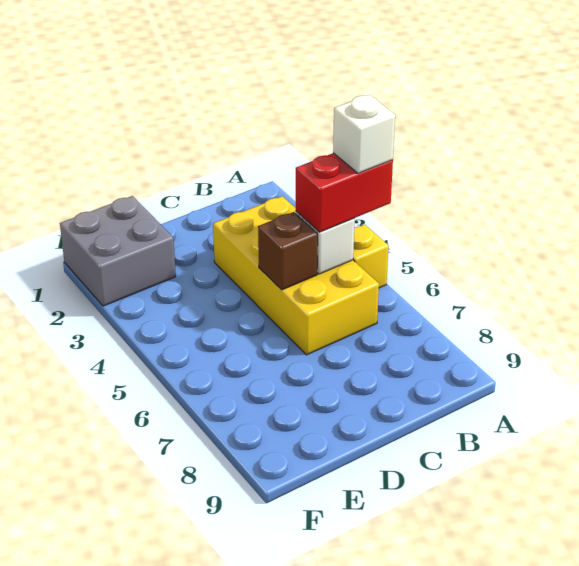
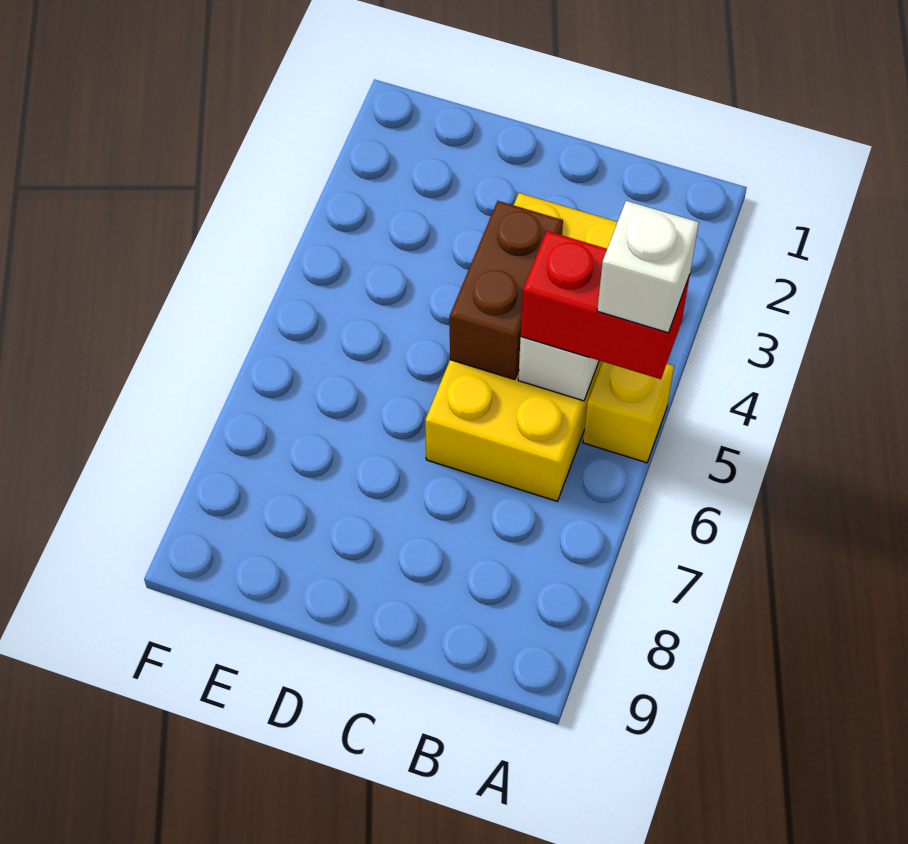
brown 1x1 brick [258,212,318,290] -> brown 1x2 brick [450,201,563,380]
grey 2x2 brick [60,196,176,306] -> none

